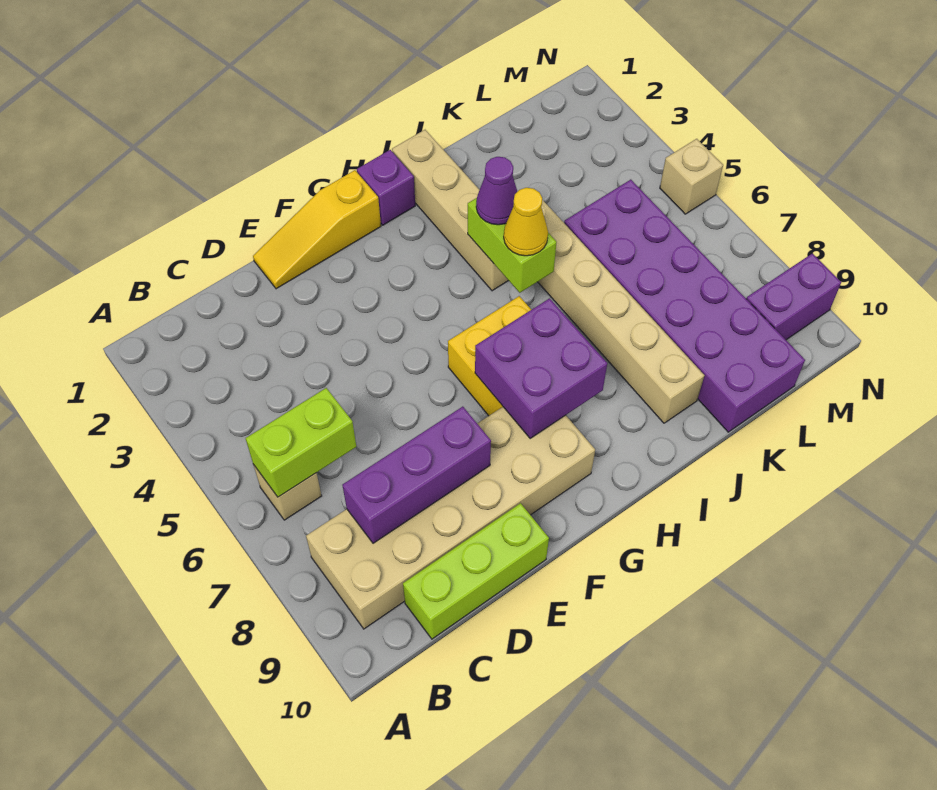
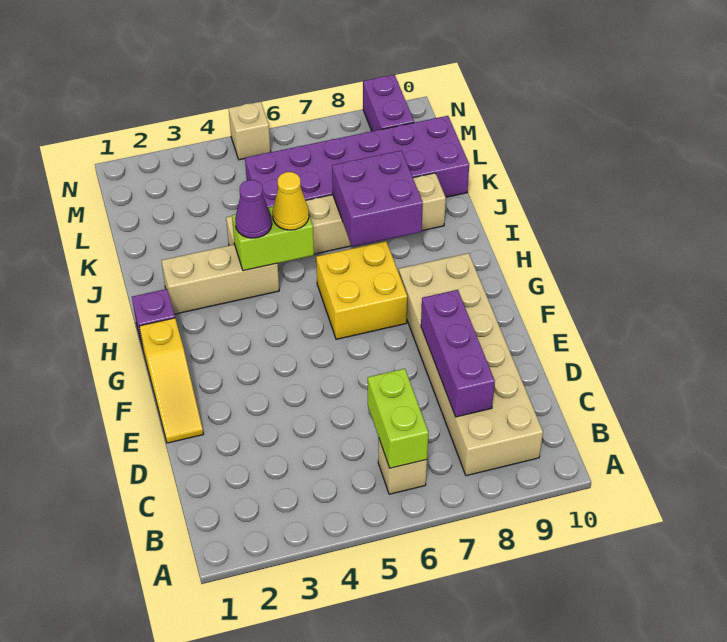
lime 1x3 brick [403,503,549,639] -> none
purple 2x2 brick [475,298,607,438] -> purple 2x2 brick moved to [332,151,423,247]
tan 1x4 brick [392,130,509,291] -> tan 1x3 brick [161,244,279,314]

